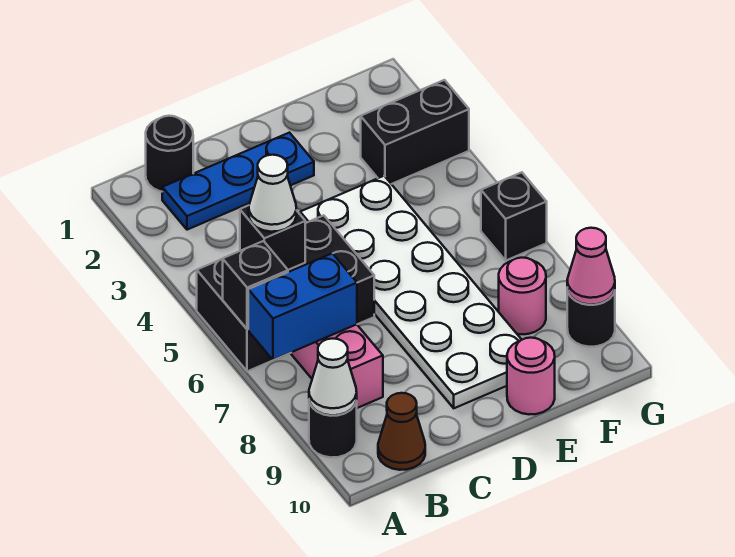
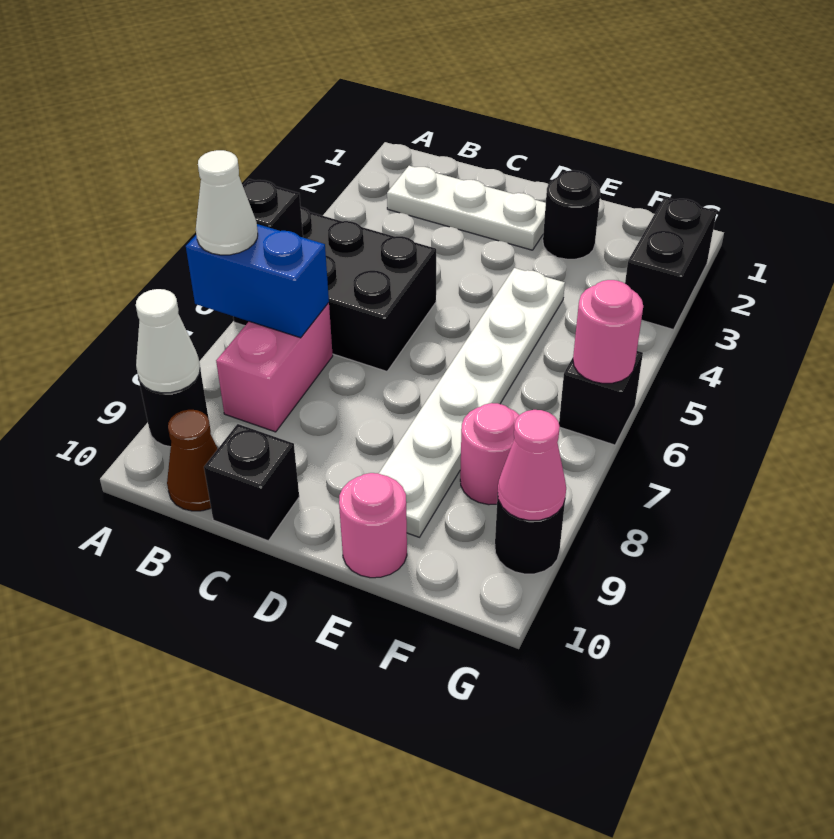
black 1x1 round brick [146,116,193,192] -> black 1x1 round brick moved to [543,170,601,259]
blue 1x3 plate [162,133,314,230] -> white 1x3 plate [387,166,546,250]
black 1x1 brick [240,205,305,270] -> black 1x1 brick moved to [204,424,299,541]
white 1x1 cone [249,155,296,232] -> white 1x1 cone moved to [196,150,258,255]
white 2x6 plate [300,176,522,408] -> white 1x6 plate [379,268,565,537]
black 1x2 brick [361,80,469,184] -> black 1x2 brick turned to [625,197,717,330]
none -> pink 1x1 round brick [573,280,643,383]

